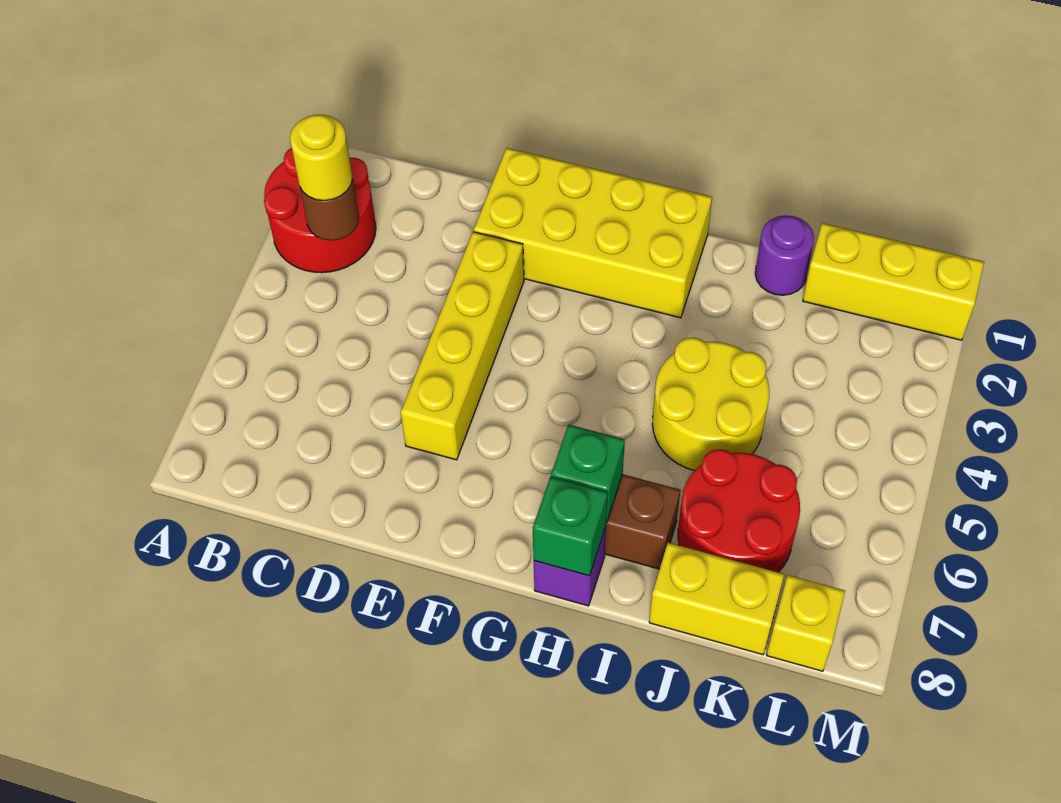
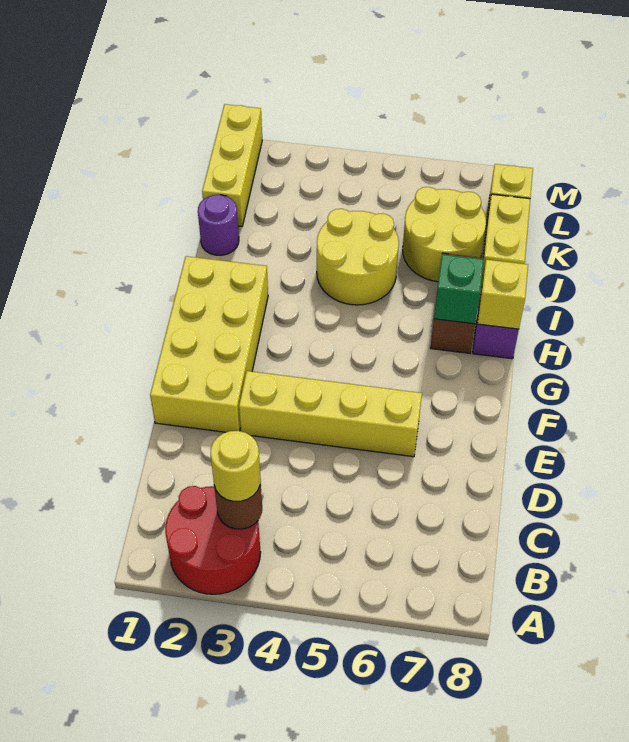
green 1x1 brick [533,477,608,576] -> yellow 1x1 brick [477,260,528,329]
red 2x2 round brick [678,449,800,572] -> yellow 2x2 round brick [403,187,486,282]

